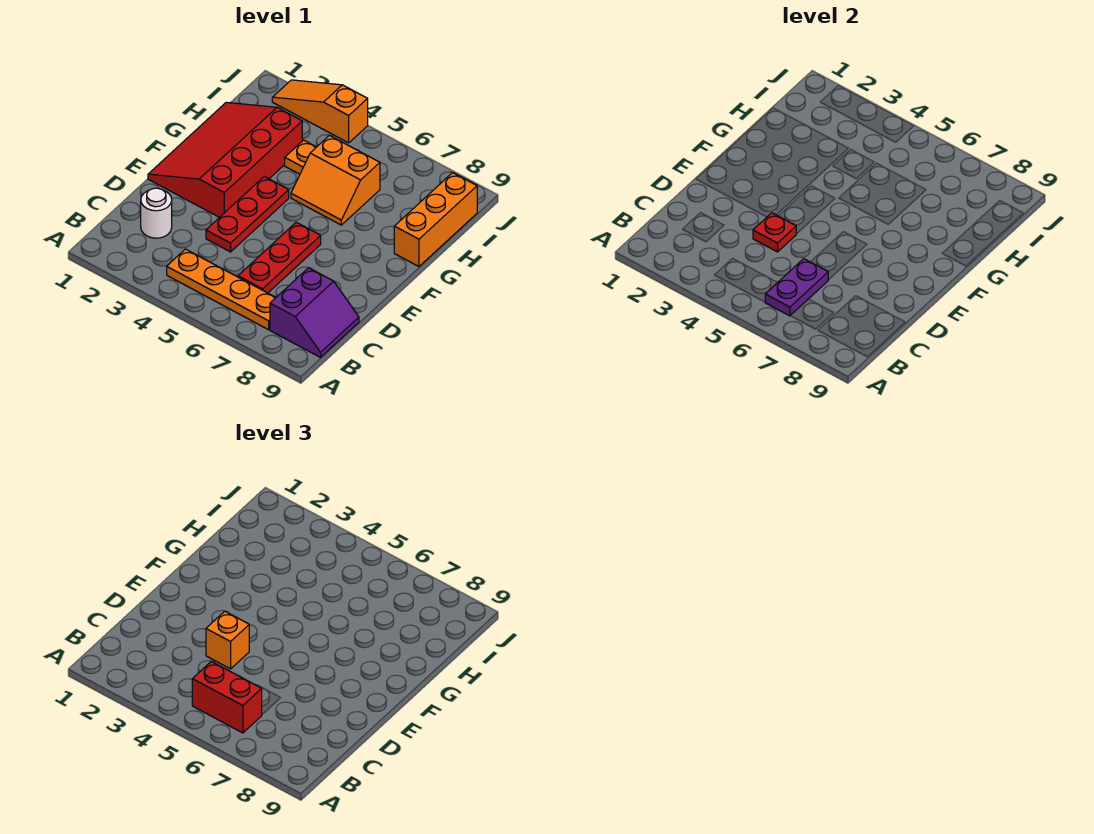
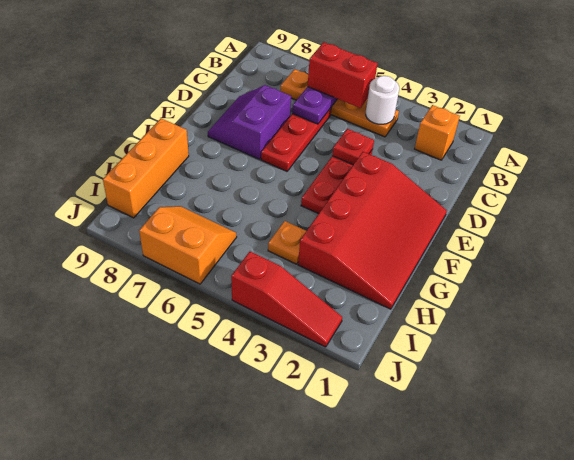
purple 2x2 slope [270,268,359,357] -> purple 2x2 slope moved to [208,85,291,159]
white 1x1 round brick [141,188,172,238] -> white 1x1 round brick moved to [366,76,399,124]
orange 1x1 brick [206,611,249,669] -> orange 1x1 brick moved to [415,105,460,160]
orange 2x2 slope [291,135,380,225] -> orange 2x2 slope moved to [139,206,237,284]
orange 1x3 slope [272,80,368,143] -> red 1x3 slope [231,252,342,347]

